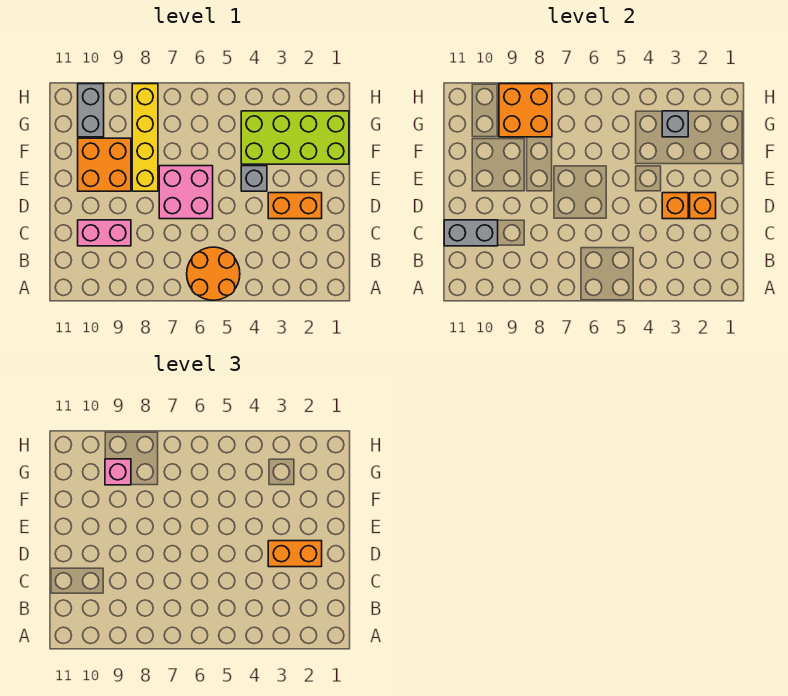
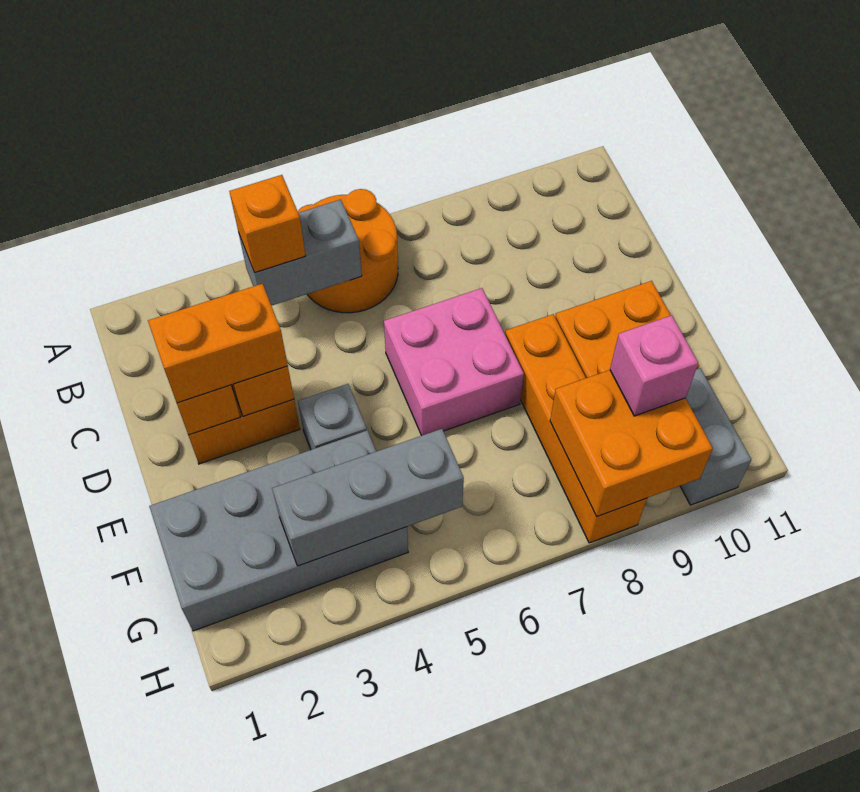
none -> orange 1x1 brick [229,175,306,273]
pink 1x2 brick [78,220,131,246] -> none
grey 1x2 brick [444,220,498,246] -> grey 1x2 brick moved to [239,200,362,306]
yellow 1x4 brick [132,84,158,191] -> orange 1x4 brick [505,314,647,543]
lime 2x4 brick [241,111,349,164] -> grey 2x4 brick [149,431,408,631]
grey 1x1 brick [662,111,688,137] -> grey 1x3 brick [272,429,464,566]

